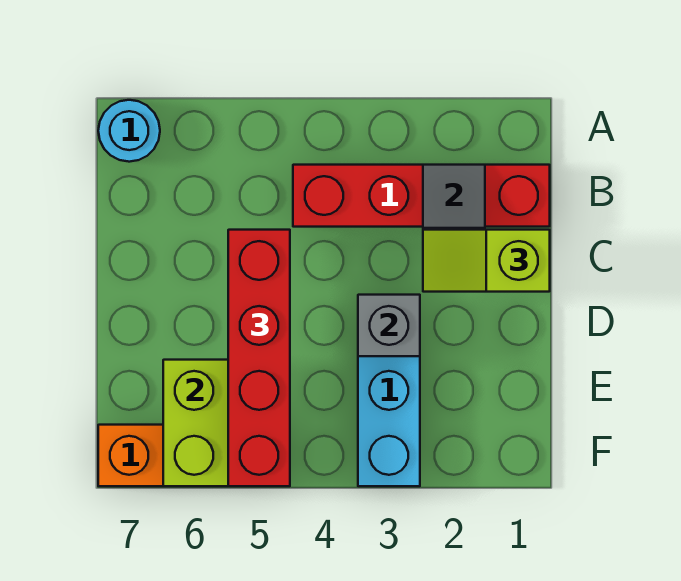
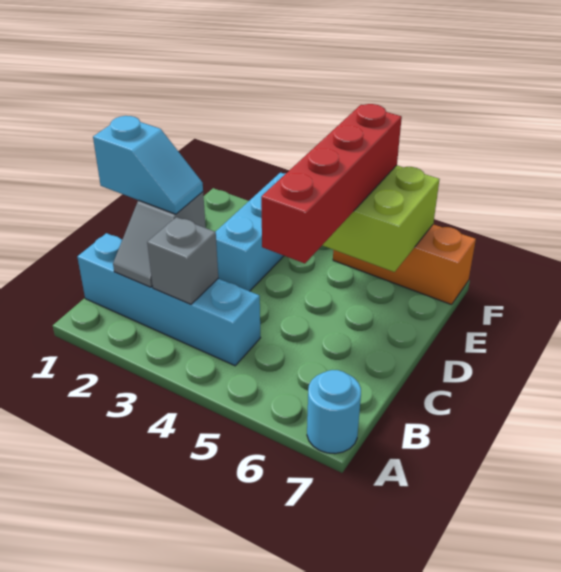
red 1x4 brick [293,165,550,227] -> cyan 1x4 brick [77,233,261,366]
lime 1x2 slope [423,230,550,292] -> cyan 1x2 slope [93,116,203,214]
grey 1x1 brick [358,295,420,356] -> grey 1x1 brick moved to [147,217,218,304]

